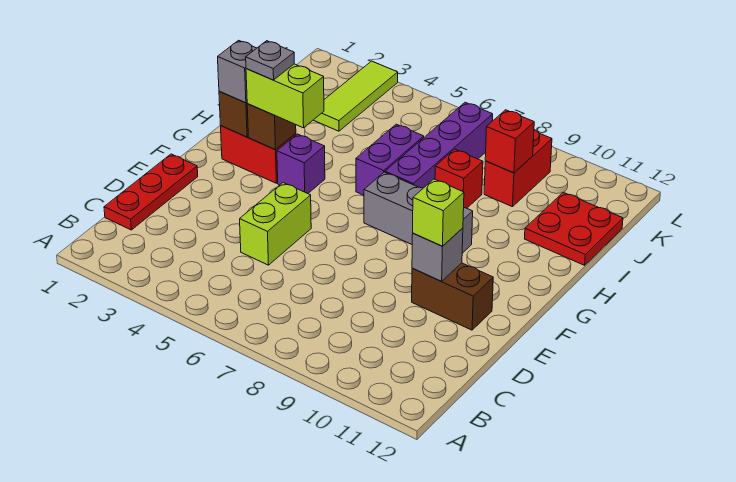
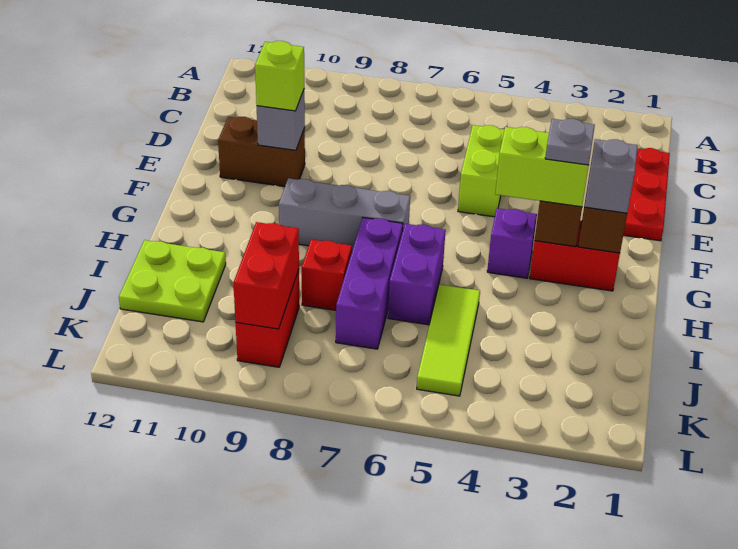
purple 1x4 brick [385,102,493,188] -> purple 1x3 brick [336,218,403,349]
red 2x2 plate [525,192,623,265] -> lime 2x2 plate [119,240,226,322]
lime 1x3 tile [314,61,398,131] -> lime 1x3 tile moved to [417,284,480,396]
red 1x1 brick [485,110,534,173] -> red 1x2 brick [233,222,299,329]

